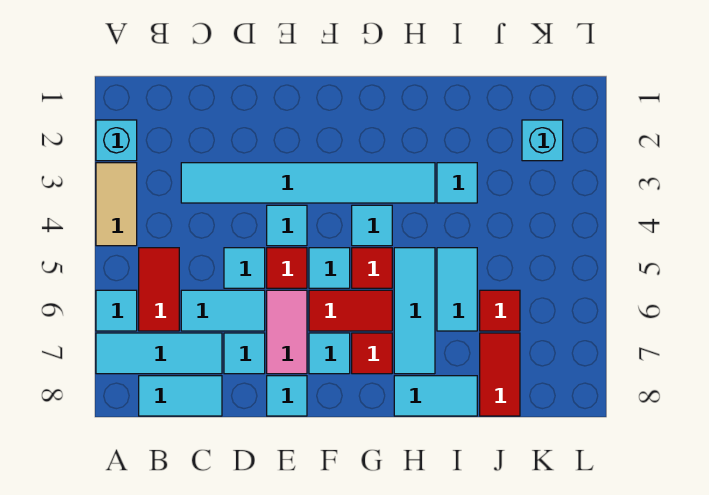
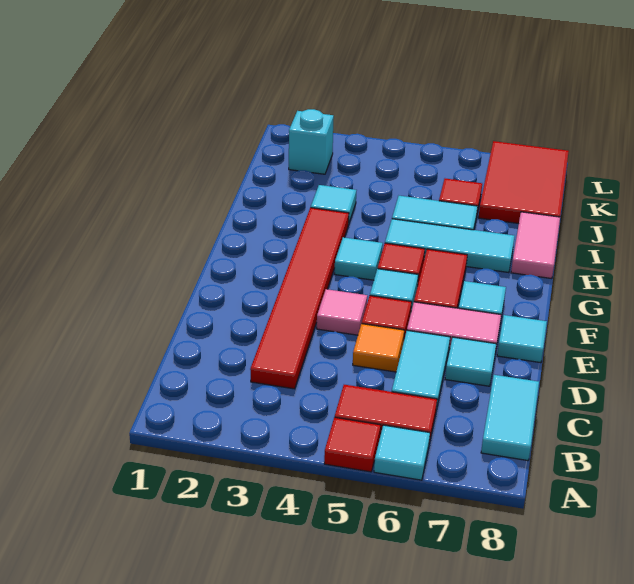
cyan 1x1 brick [96,120,137,161] -> none
tan 1x2 tile [96,163,137,246] -> none
cyan 1x3 tile [96,333,222,374] -> none
cyan 1x6 tile [181,163,435,203] -> red 1x6 tile [250,208,349,389]
cyan 1x1 tile [224,248,265,288] -> orange 1x1 tile [353,324,404,372]
cyan 1x1 tile [267,205,307,246] -> pink 1x1 tile [317,289,367,335]
red 1x1 tile [352,333,392,374] -> red 1x1 tile moved to [324,417,381,472]
cyan 1x2 tile [394,376,477,416] -> pink 1x2 tile [511,212,560,279]
red 1x2 tile [480,333,520,416] -> red 2x3 tile [478,141,569,224]

